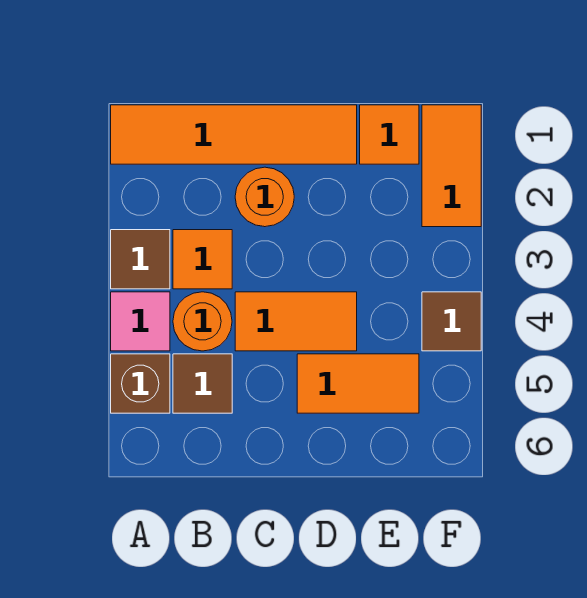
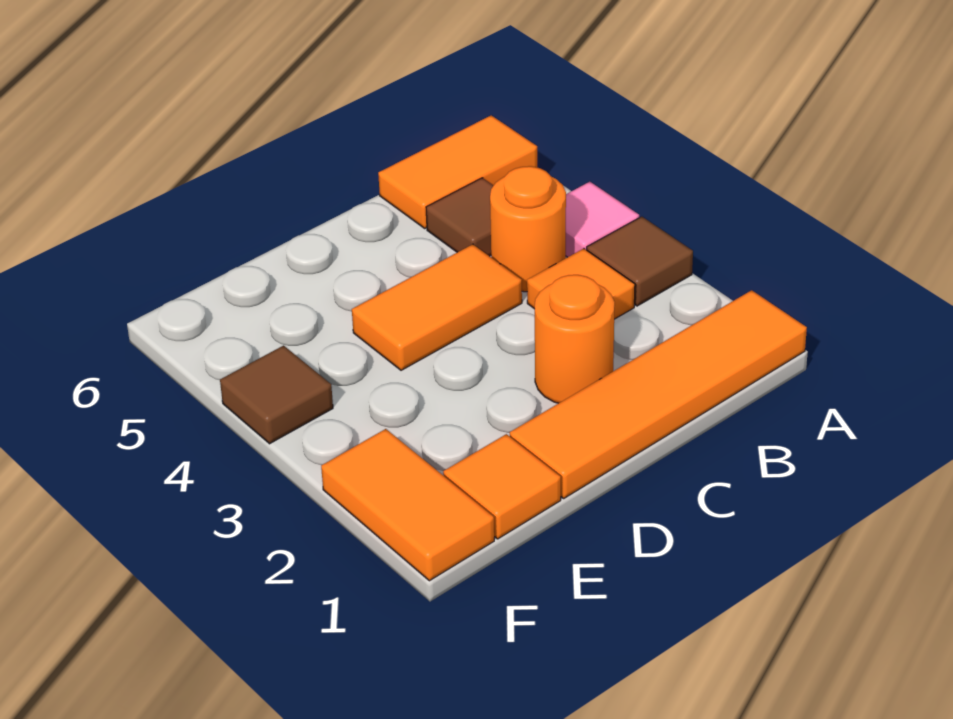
brown 1x1 brick [111,354,170,413] -> none
orange 1x2 tile [297,354,419,413] -> orange 1x2 tile moved to [378,115,537,228]

